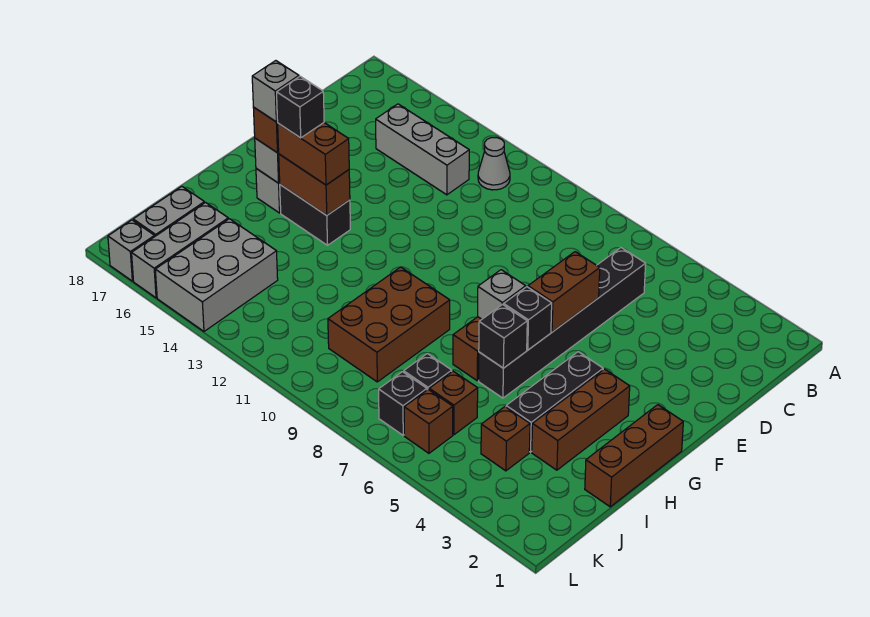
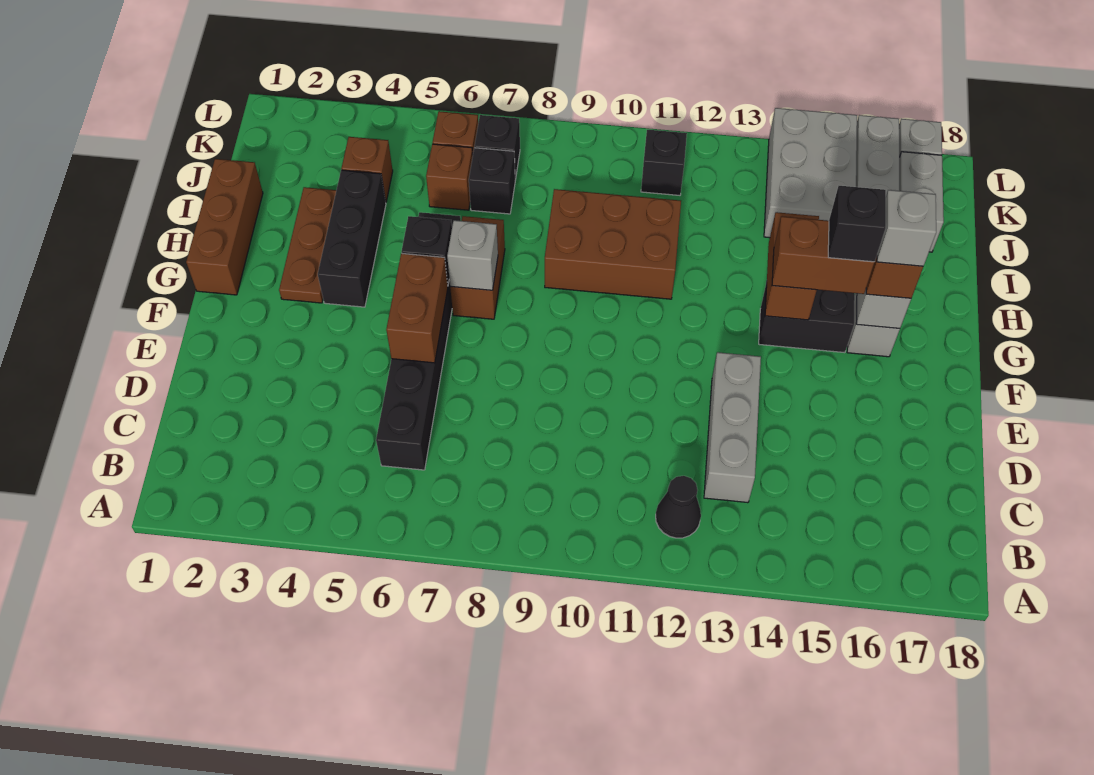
grey 1x1 cone [478,138,510,190] -> black 1x1 cone [656,476,701,538]
grey 1x3 brick [376,104,469,195] -> grey 1x3 brick turned to [704,352,761,503]
brown 1x3 brick [532,369,630,470] -> brown 1x3 plate [279,187,336,303]
brown 1x2 brick [279,154,350,215] -> brown 1x2 brick turned to [765,212,819,320]
black 1x1 brick [479,304,527,368] -> black 1x1 brick moved to [641,130,687,195]
brown 2x3 brick [328,267,450,382] -> brown 2x3 brick turned to [545,189,681,299]

